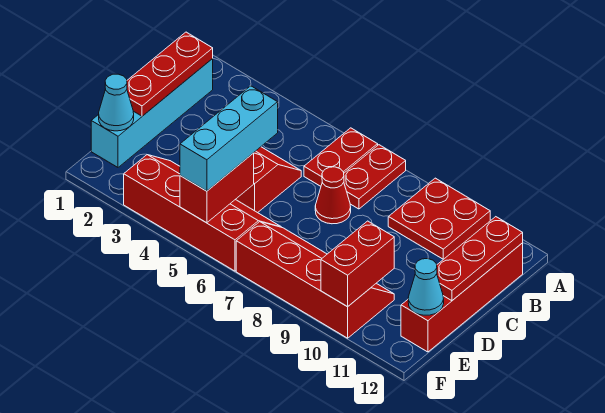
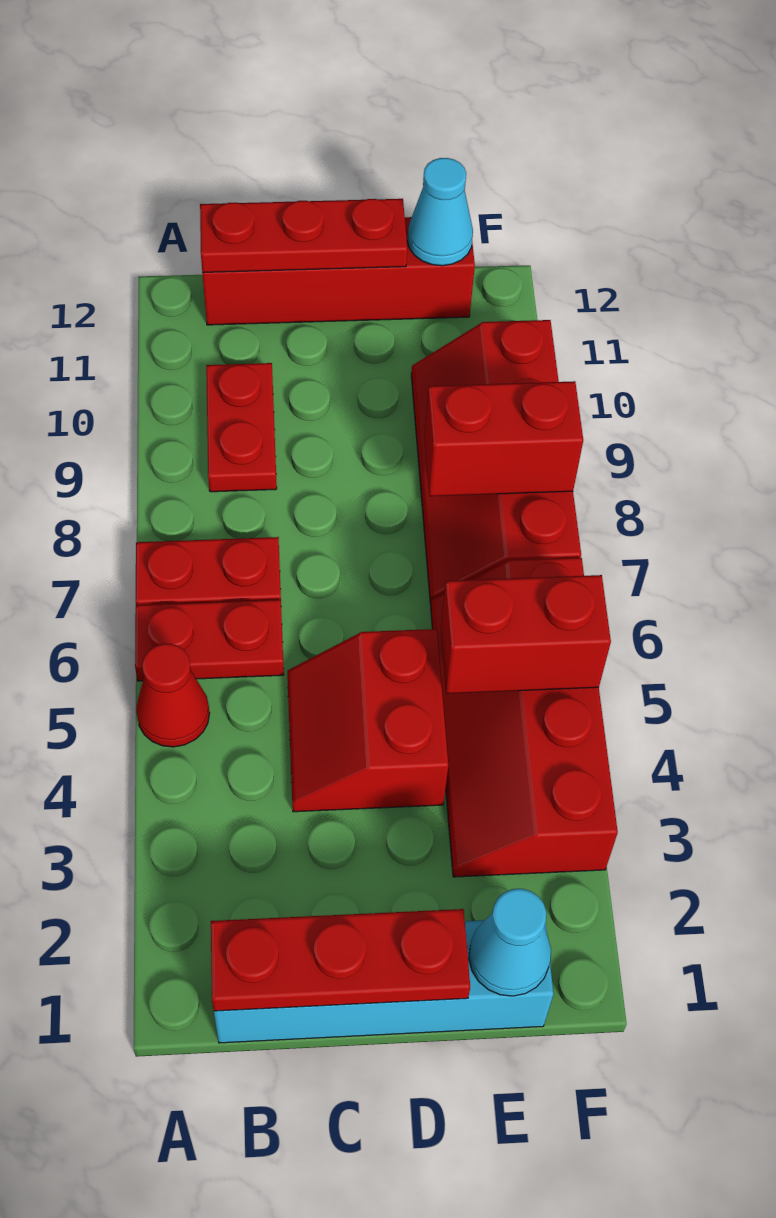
red 2x2 plate [388,178,490,259] -> red 1x2 plate [206,363,277,492]
red 1x1 cone [315,167,351,224] -> red 1x1 cone moved to [136,644,210,747]
cyan 1x3 brick [180,86,278,191] -> none
red 1x2 brick [321,221,394,307] -> red 1x2 brick moved to [424,381,583,496]

